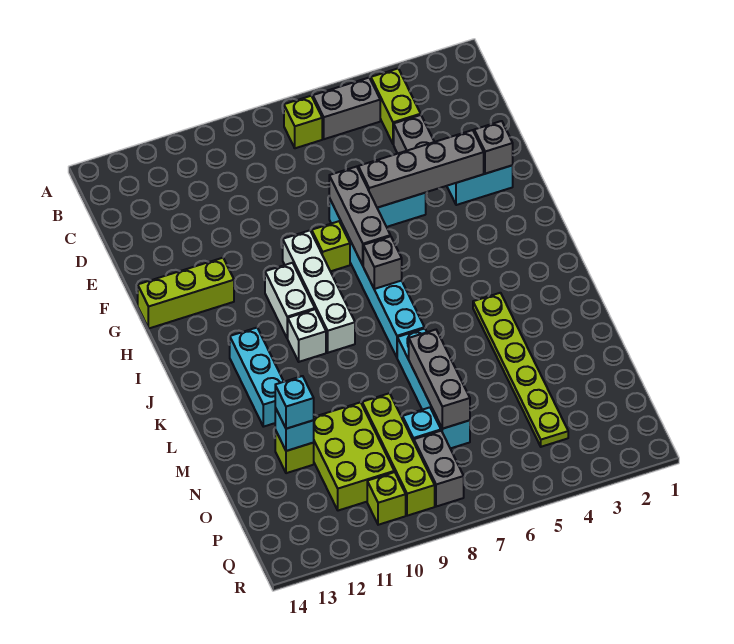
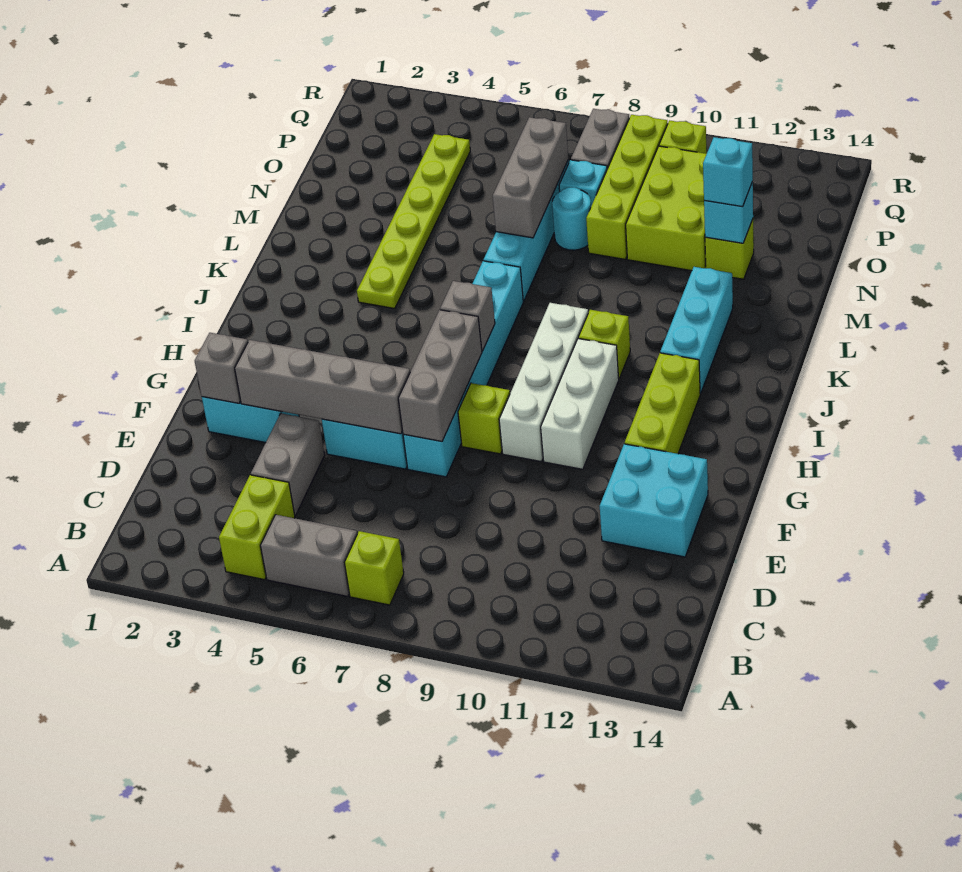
none -> cyan 2x2 brick [600,444,708,557]
lime 1x3 brick [138,258,234,328] -> lime 1x3 brick turned to [625,353,700,454]
white 1x2 brick [265,263,315,338] -> white 1x3 brick [541,339,619,469]
white 1x1 brick [287,309,326,362] -> lime 1x1 brick [578,310,630,379]
none -> cyan 1x1 round brick [552,187,591,250]

